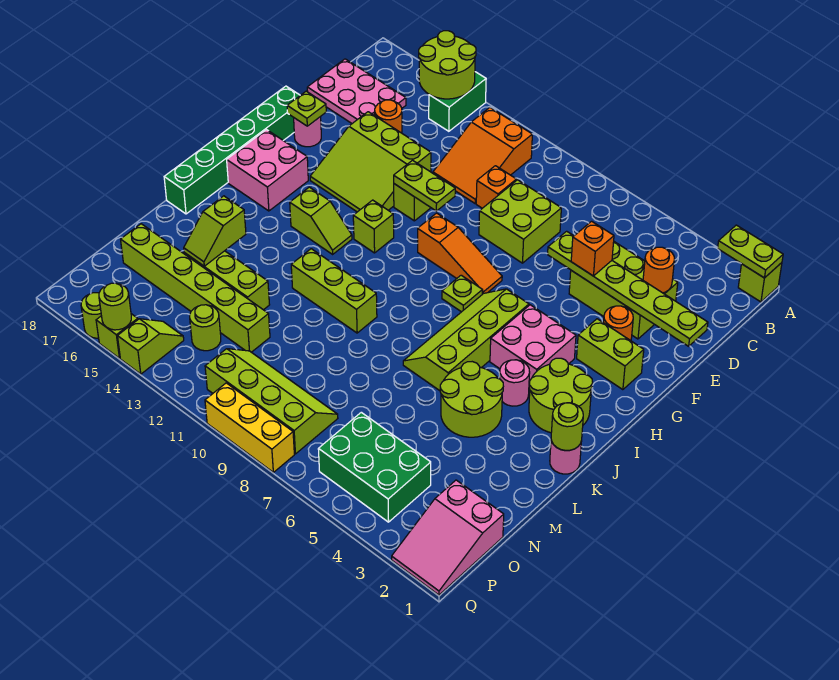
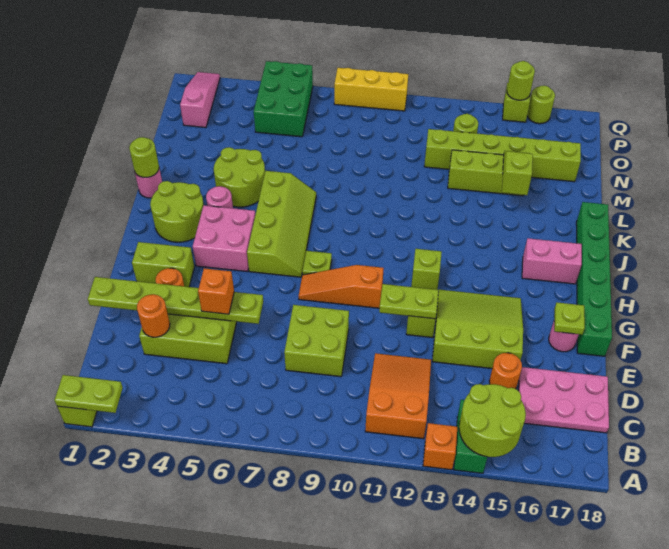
orange 1x1 brick [476,166,516,208] -> orange 1x1 brick moved to [423,423,457,470]
pink 2x2 brick [227,130,308,211] -> pink 1x2 brick [522,238,582,284]
lime 1x2 slope [290,187,352,254] -> none
lime 1x3 brick [291,249,377,333] -> none
pink 2x3 slope [392,480,504,595] -> pink 1x3 slope [180,72,220,128]
green 2x3 brick [318,412,431,522] -> green 2x3 brick turned to [254,61,313,137]
lime 2x4 slope [205,349,338,454] -> none
lime 1x2 slope [118,319,184,374] -> none

